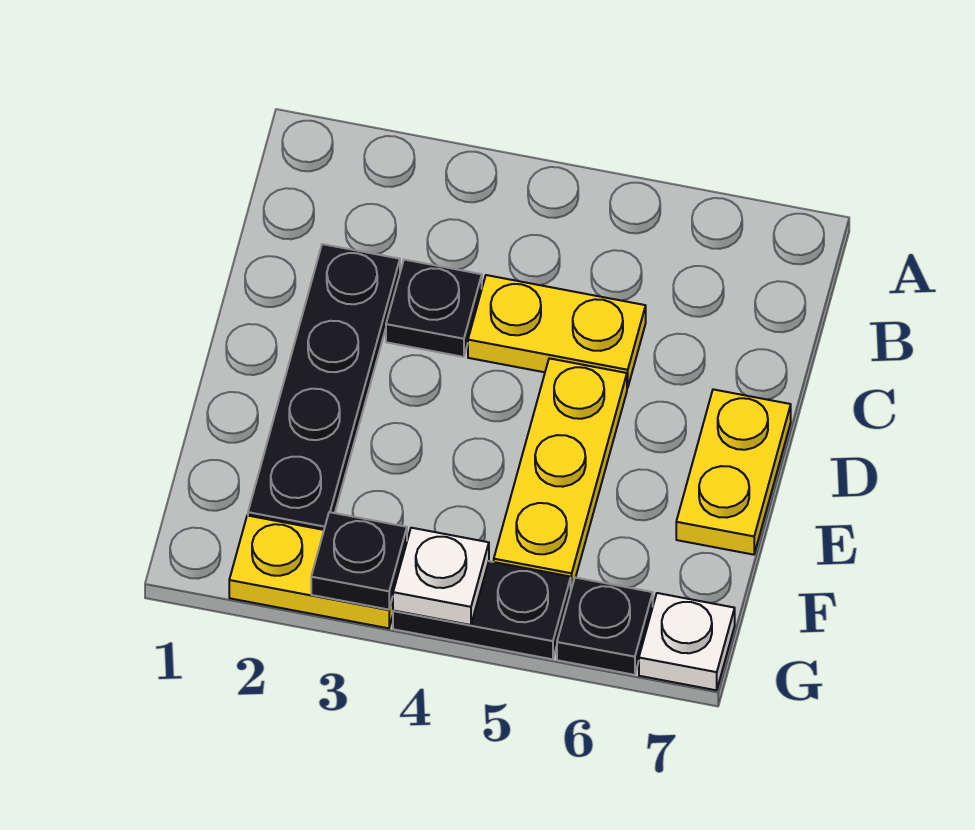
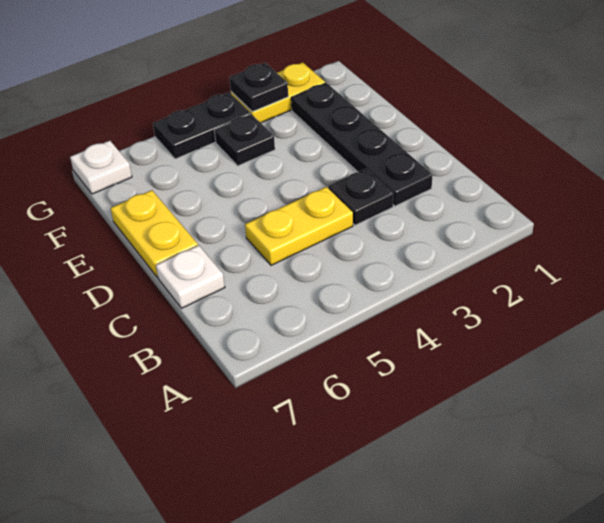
yellow 1x3 plate [494,358,627,589] -> none
white 1x1 plate [393,528,489,625] -> white 1x1 plate moved to [156,245,225,308]
black 1x1 plate [557,577,653,675] -> black 1x1 plate moved to [214,114,275,166]

